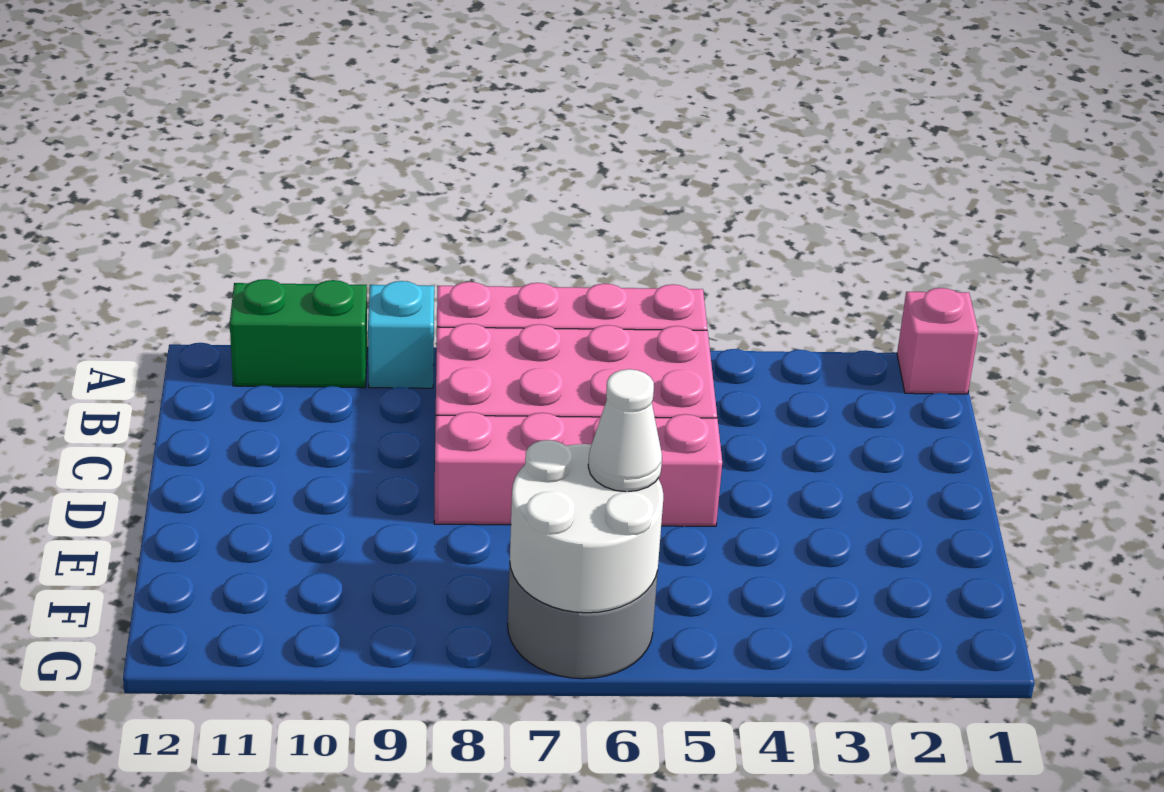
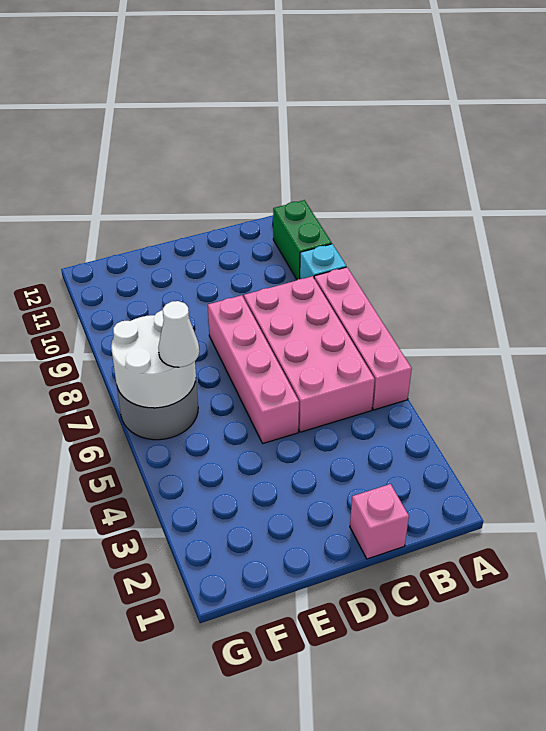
pink 1x1 brick [897,288,978,394] -> pink 1x1 brick moved to [350,484,409,559]

